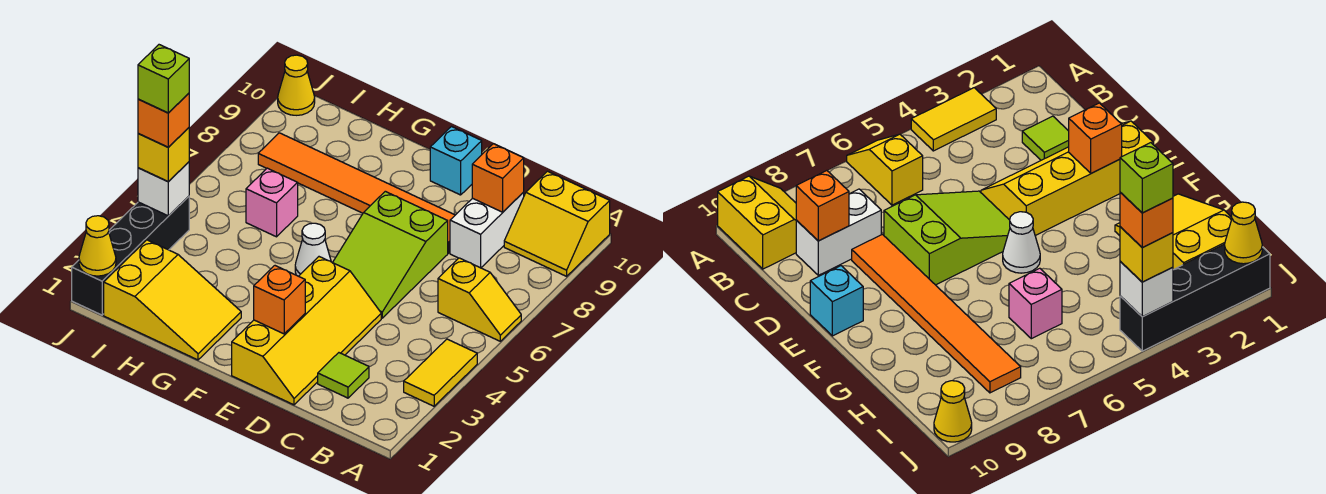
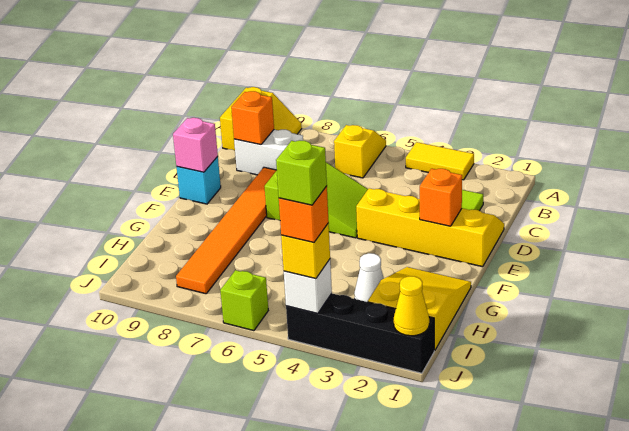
white 1x1 cone [295,223,331,276] -> white 1x1 cone moved to [354,253,384,302]
pink 1x1 brick [246,168,298,237] -> pink 1x1 brick moved to [173,118,218,172]
none -> lime 1x1 brick [220,270,268,331]
yellow 1x1 cone [278,55,315,115] -> none

